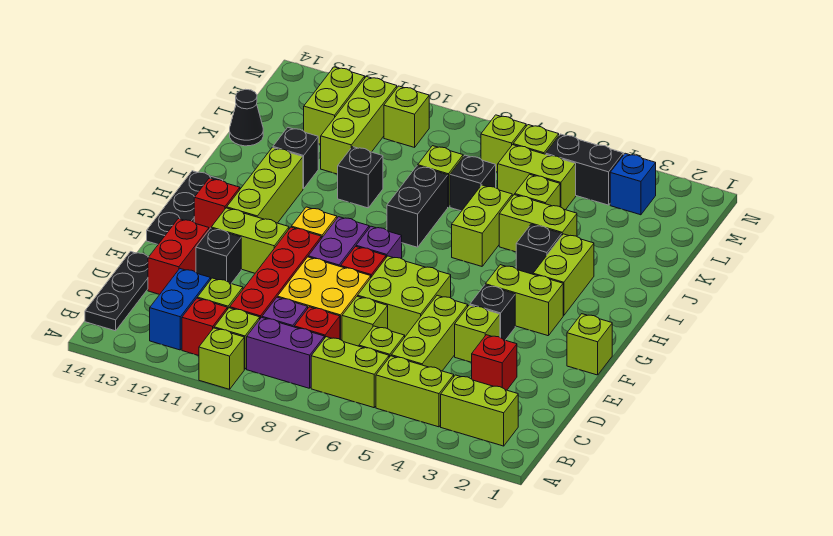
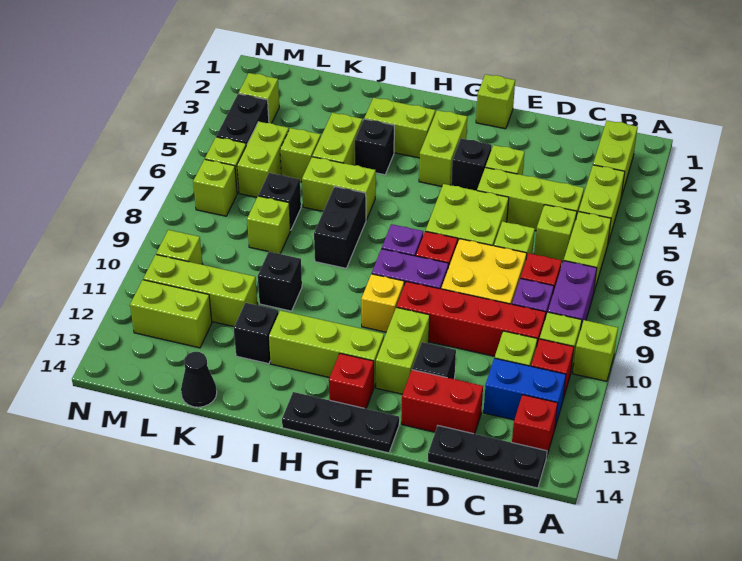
red 1x1 brick [472,335,517,390] -> red 1x1 brick moved to [512,395,558,458]
black 1x2 brick [387,166,448,247] -> black 1x2 brick turned to [314,187,366,268]
blue 1x1 brick [610,153,656,215] -> lime 1x1 brick [239,73,279,123]

